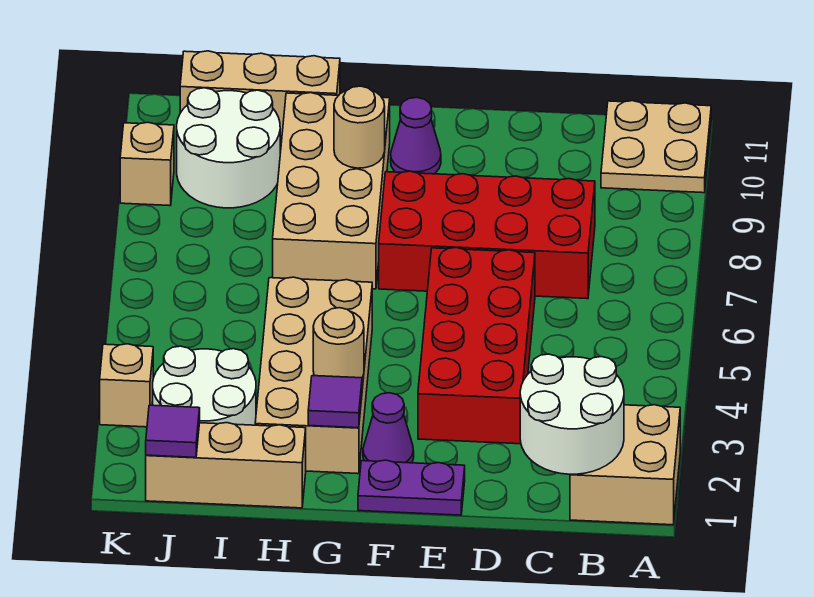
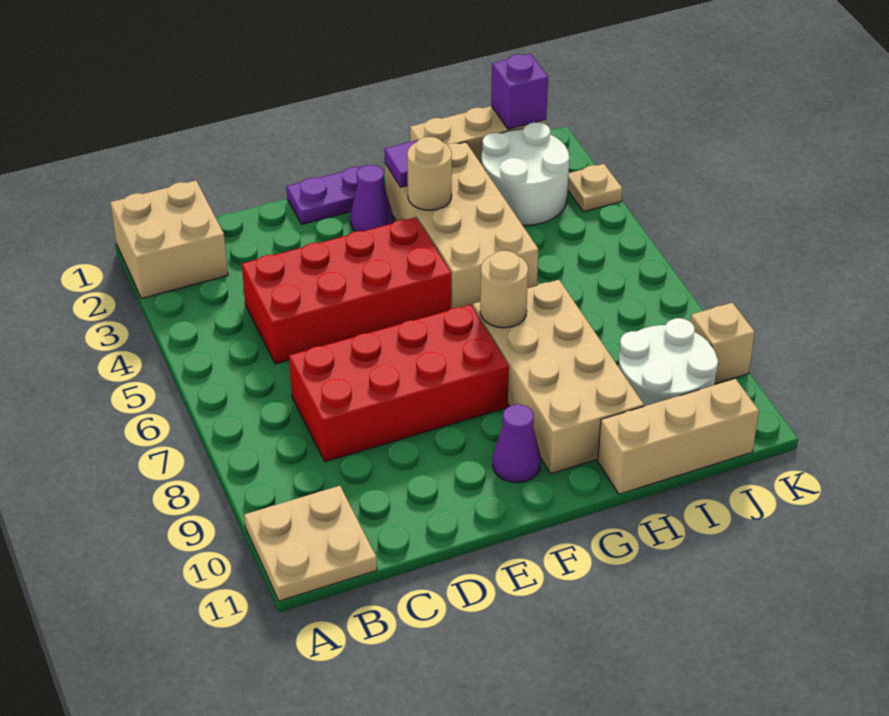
white 2x2 round brick [520,354,624,474] -> none
red 2x4 brick [418,248,535,444] -> red 2x4 brick turned to [242,217,451,364]
tan 1x1 round brick [334,86,385,168] -> tan 1x1 round brick moved to [480,251,528,328]
purple 1x1 tile [146,405,200,457] -> purple 1x1 brick [491,54,548,129]
tan 1x1 brick [100,344,153,427] -> tan 1x1 plate [568,164,622,212]

